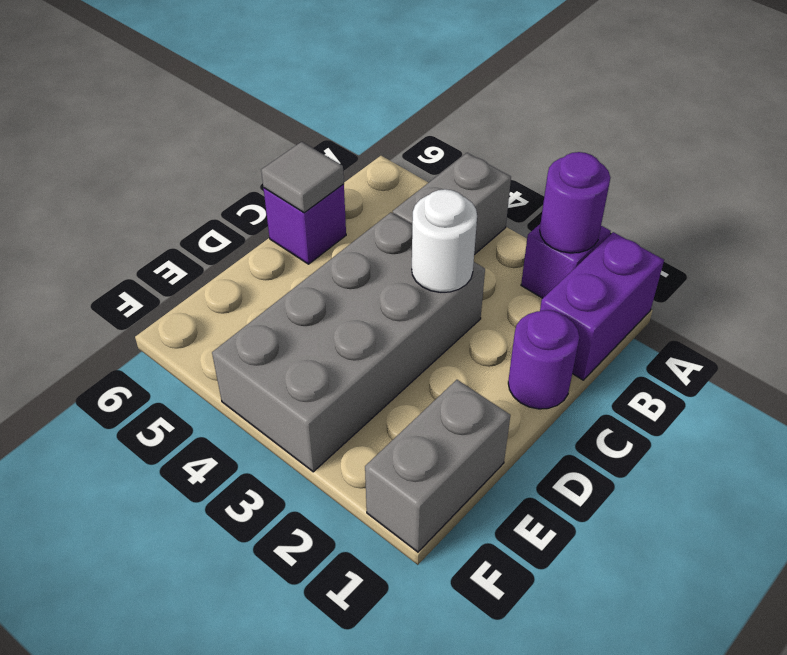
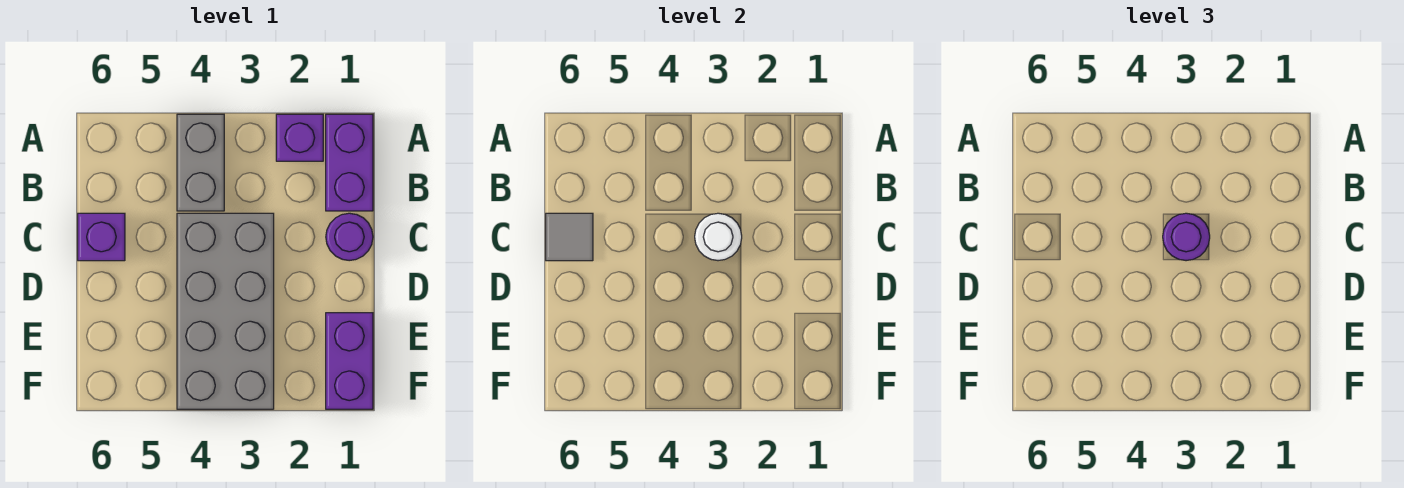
purple 1x1 round brick [540,152,610,253] -> purple 1x1 round brick moved to [1163,213,1210,261]
grey 1x2 brick [365,380,510,552] -> purple 1x2 brick [326,313,373,409]

